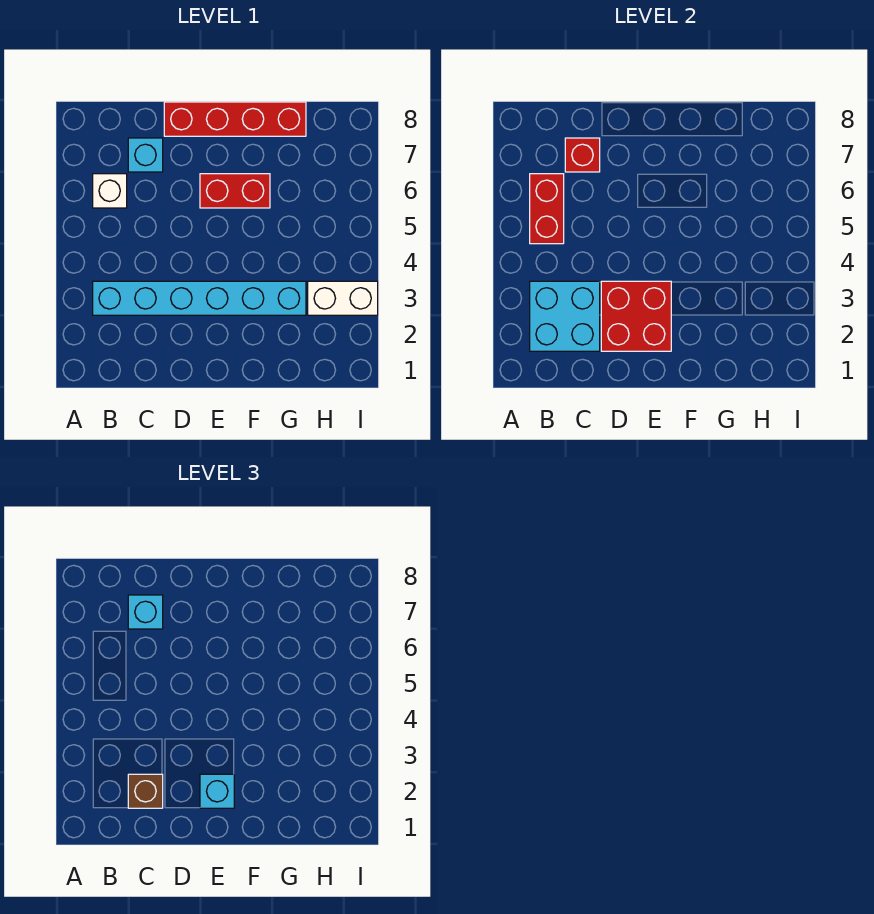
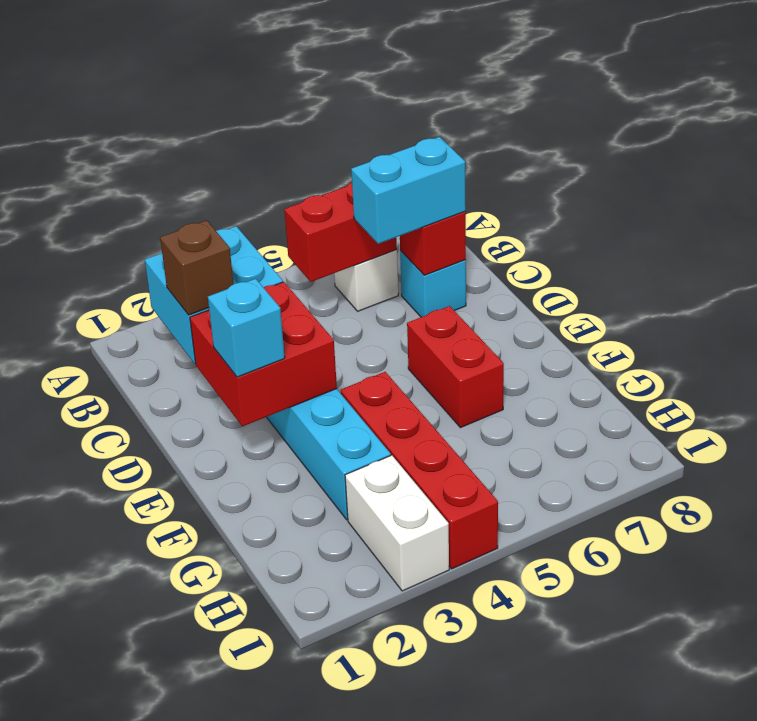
cyan 1x1 brick [128,595,163,629] -> cyan 1x2 brick [351,137,466,244]
red 1x4 brick [164,102,306,136] -> red 1x4 brick moved to [340,372,498,569]

